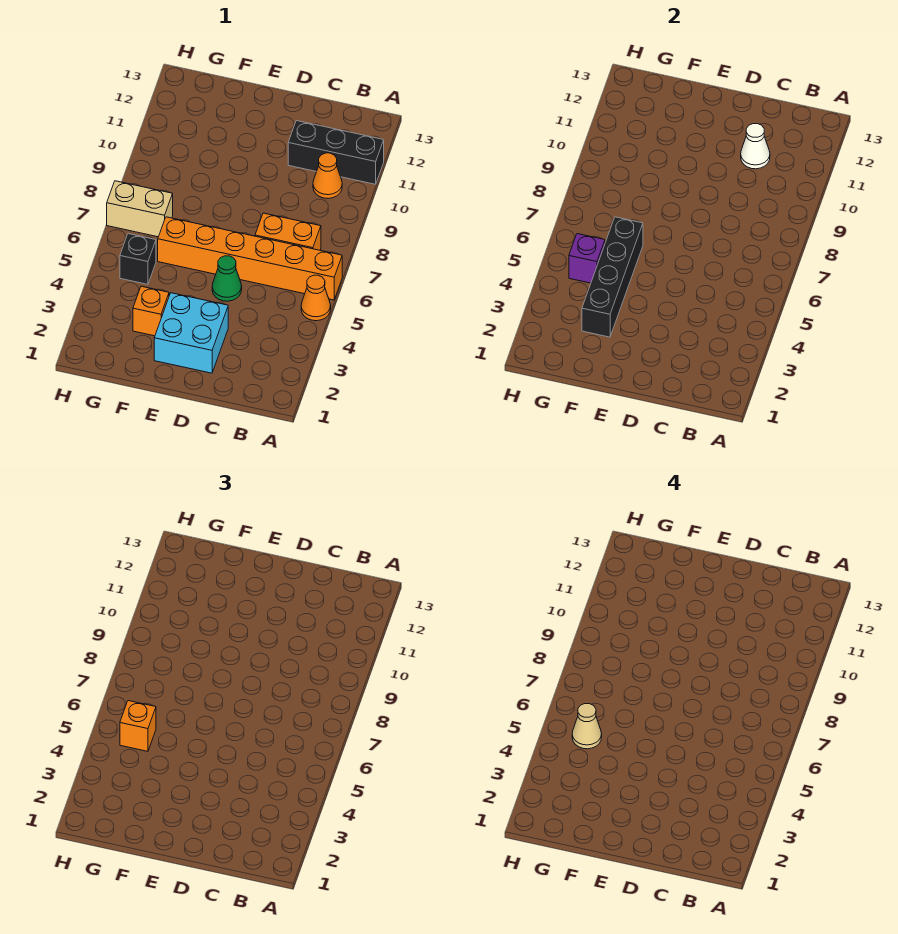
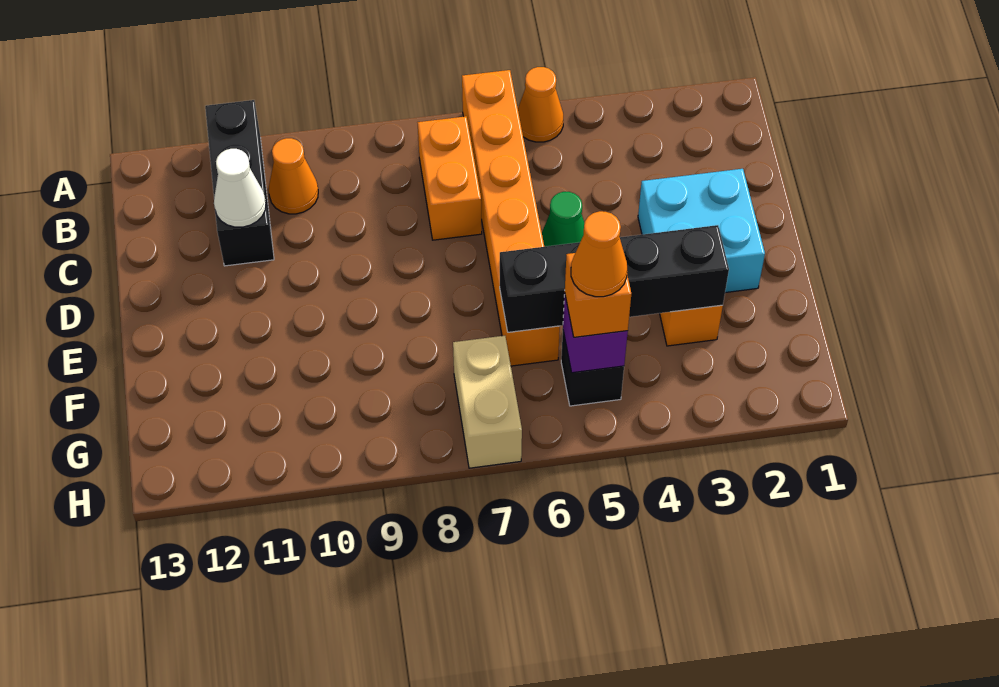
tan 1x1 cone [572,704,602,749] -> orange 1x1 cone [571,211,627,297]

